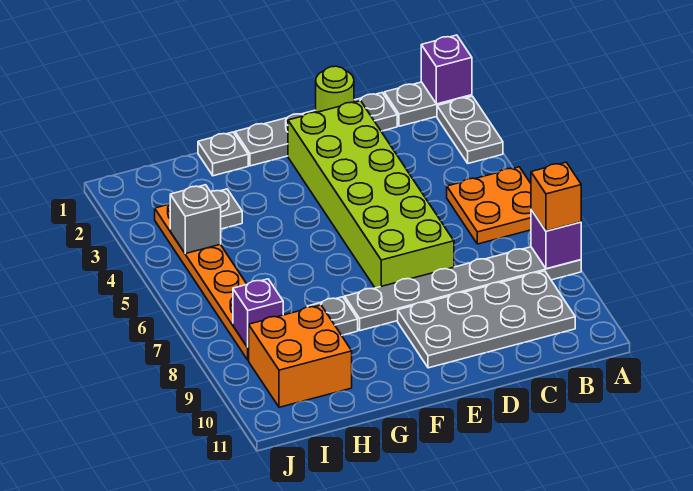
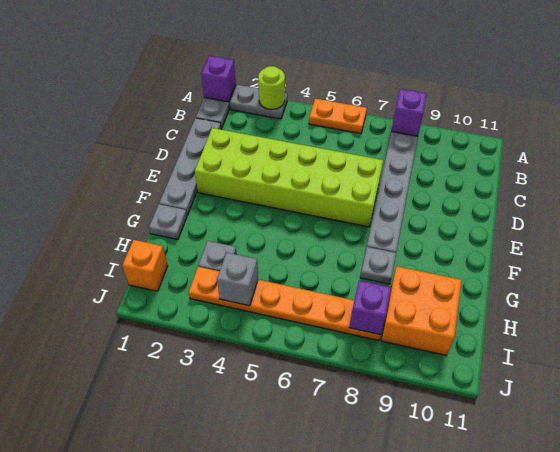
orange 2x2 plate [447,167,531,244] -> orange 1x2 plate [309,99,367,134]
orange 1x1 brick [531,162,581,231] -> orange 1x1 brick moved to [122,240,168,291]
grey 2x4 plate [398,271,575,368] -> none
lime 1x1 round brick [316,66,354,113] -> lime 1x1 round brick moved to [258,66,285,109]

